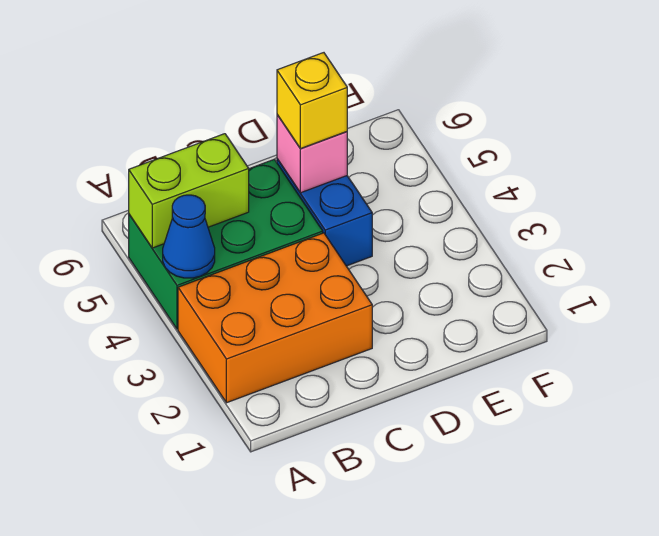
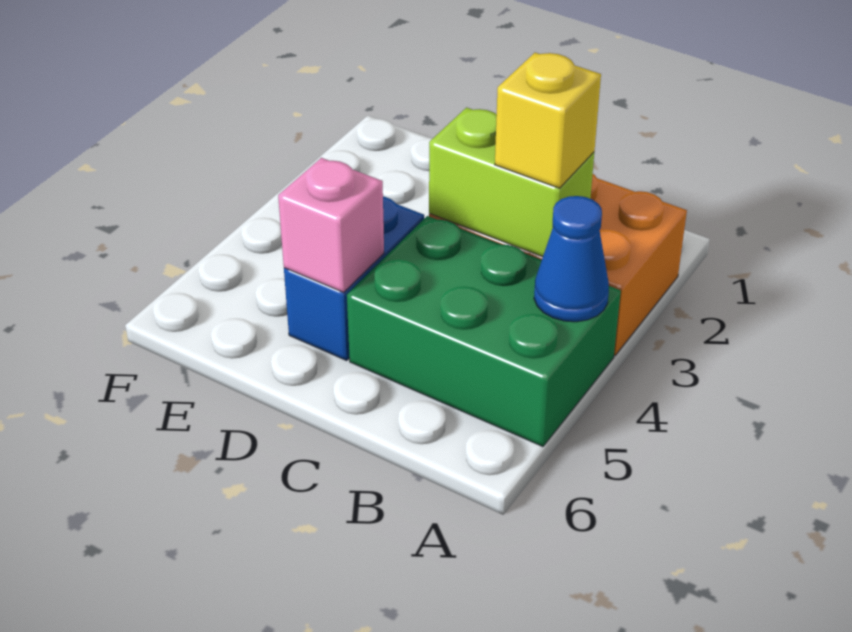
lime 1x2 brick [129,134,249,248] -> lime 1x2 brick moved to [429,108,594,257]
yellow 1x1 brick [277,53,347,149] -> yellow 1x1 brick moved to [495,53,601,188]

